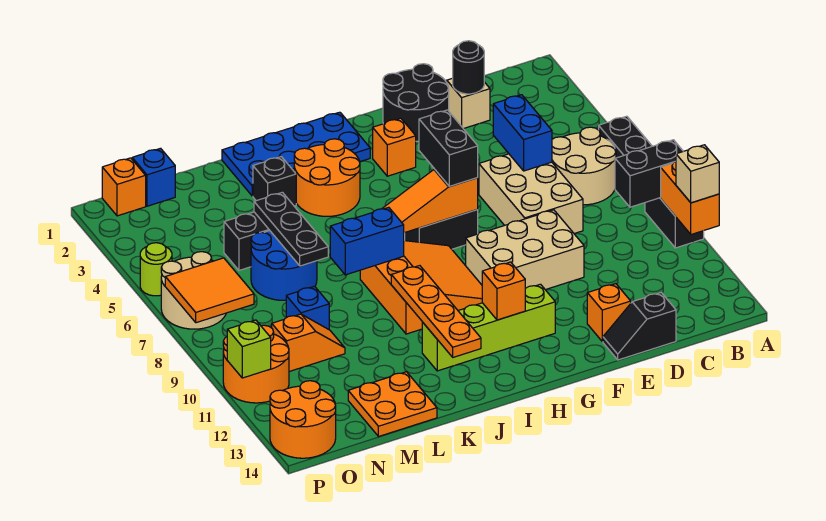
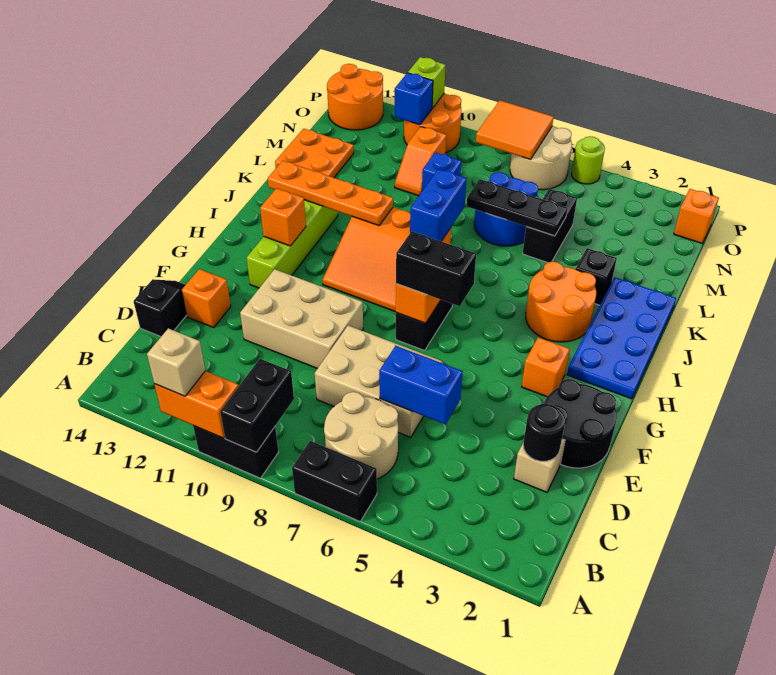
tan 2x3 brick [466,210,584,290] -> tan 2x3 brick turned to [240,269,363,369]
blue 1x1 brick [132,148,176,206] -> blue 1x1 brick moved to [395,73,433,125]

